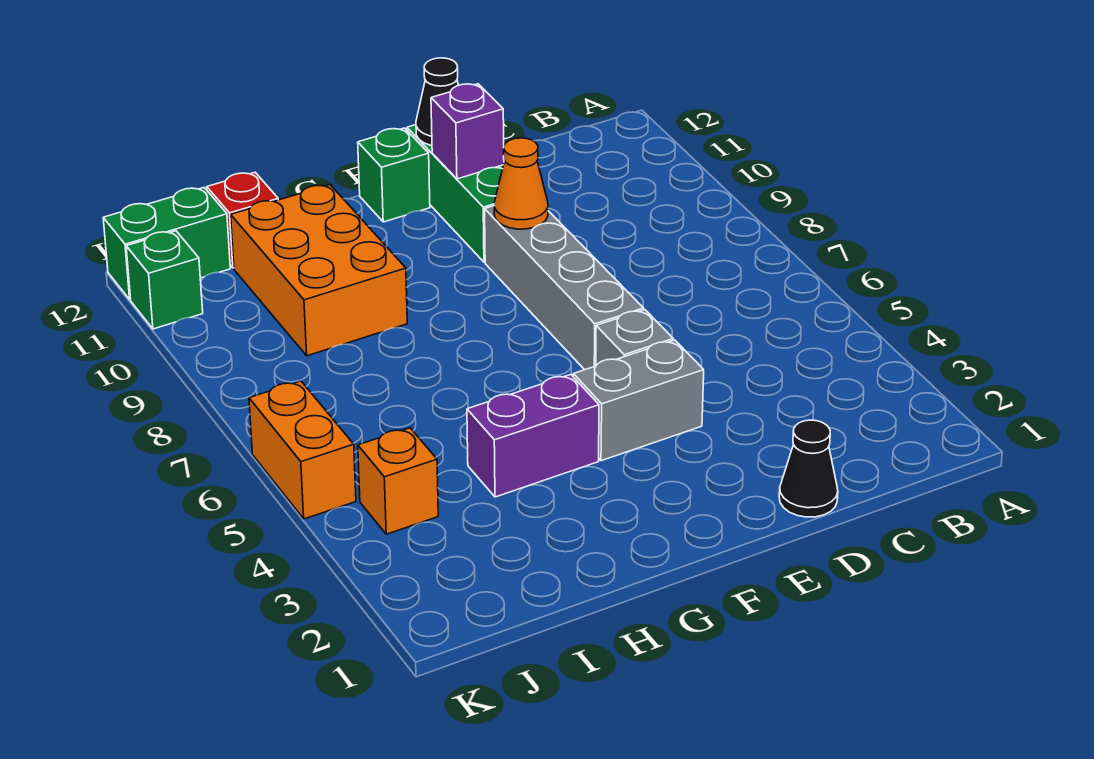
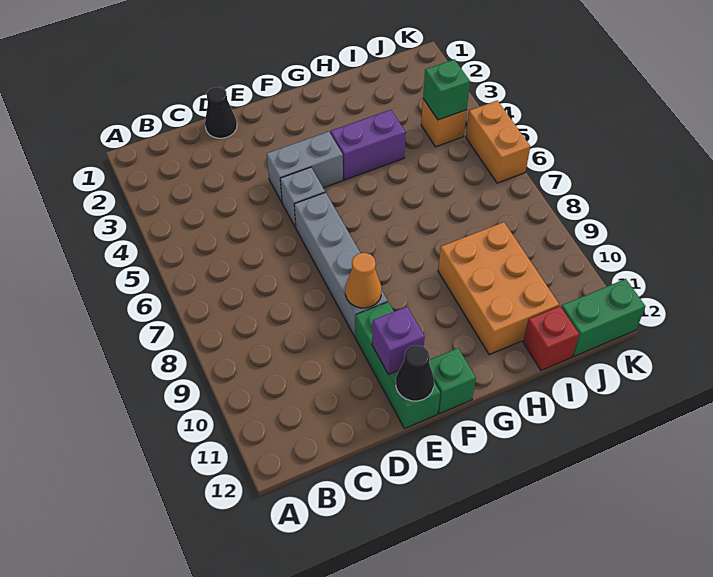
green 1x1 brick [126,231,203,329] -> green 1x1 brick moved to [423,59,470,120]

